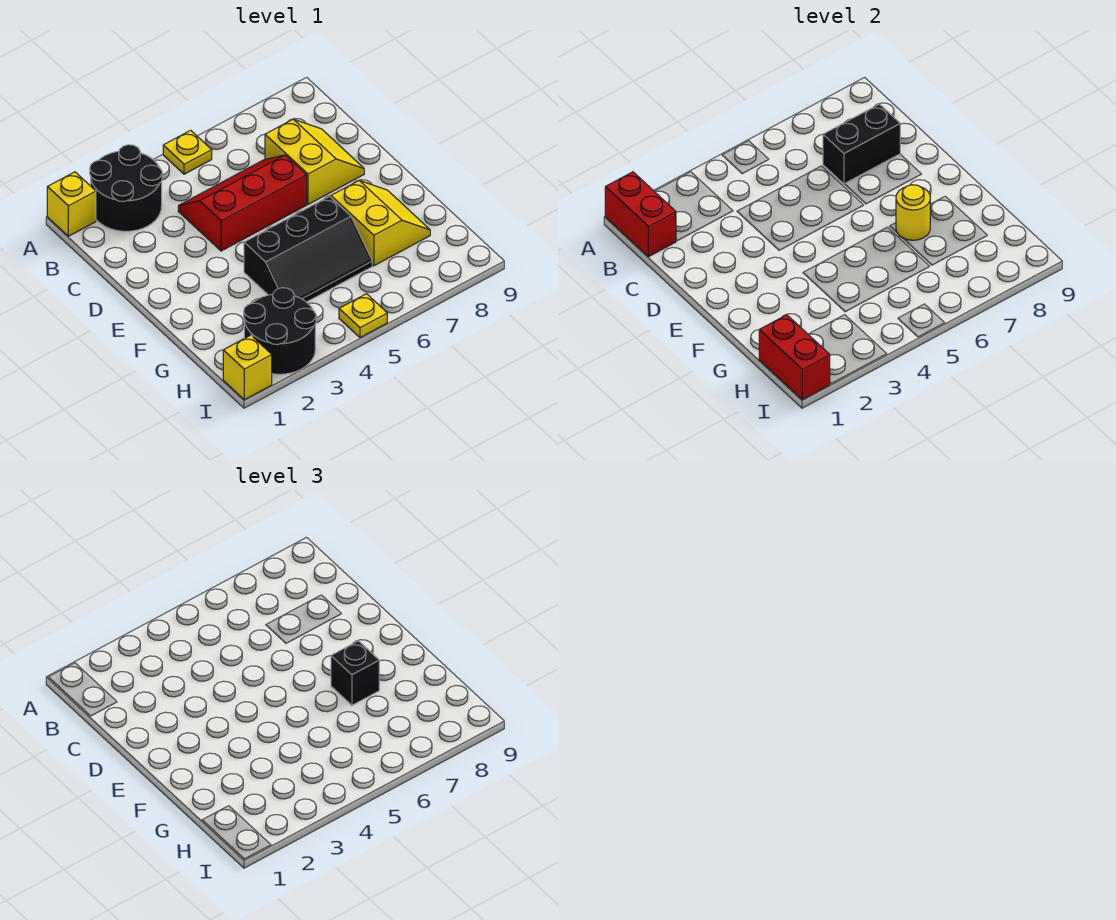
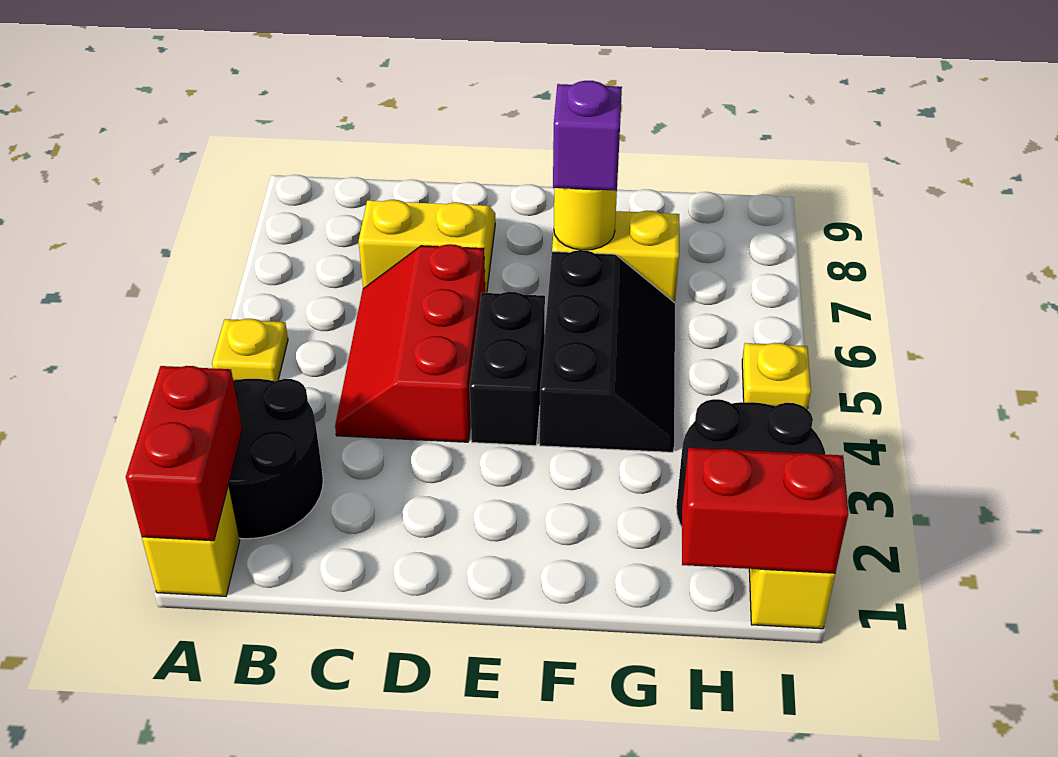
red 1x2 brick [605,172,676,257] -> red 1x2 brick turned to [126,366,242,541]
black 1x2 brick [823,104,900,184] -> black 1x2 brick moved to [470,292,545,446]
black 1x1 brick [331,641,379,705] -> purple 1x1 brick [553,81,622,191]

